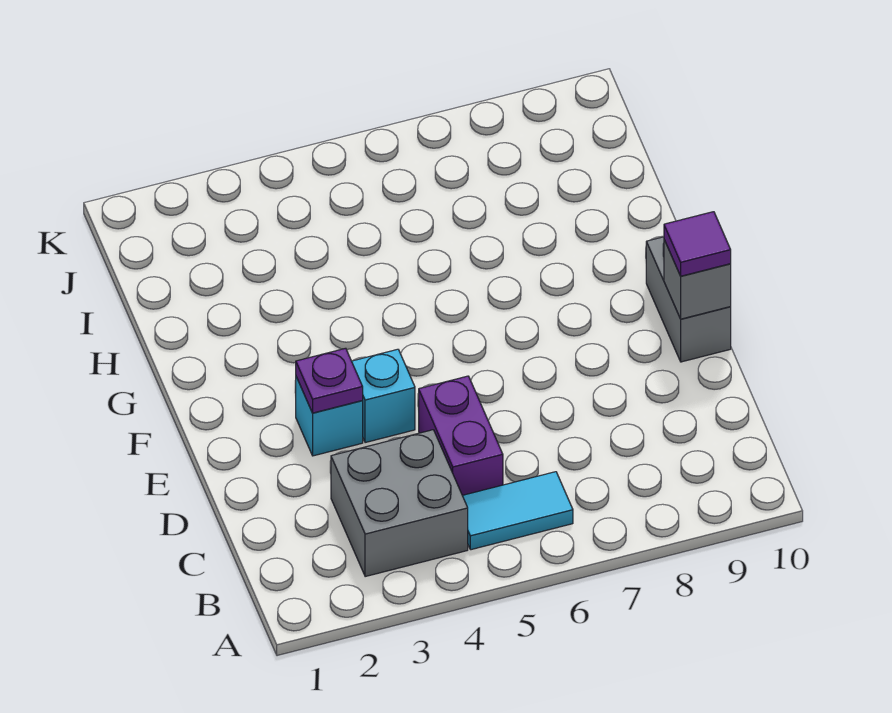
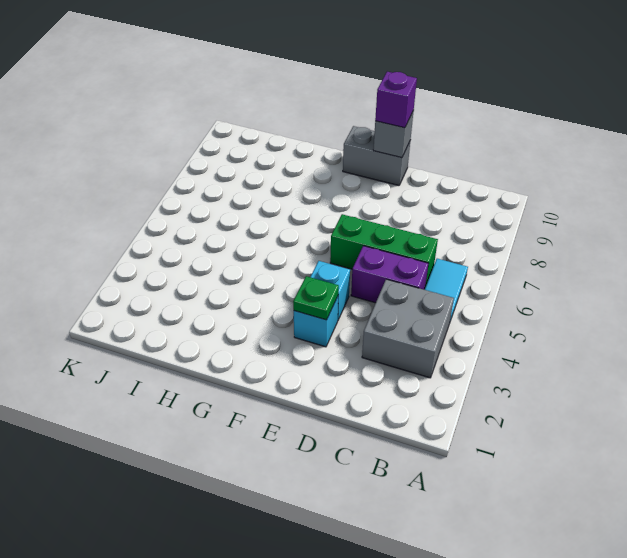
none -> green 1x3 brick [330,214,438,287]
purple 1x1 plate [296,348,363,413] -> green 1x1 plate [293,276,339,320]
purple 1x1 tile [664,212,731,276] -> purple 1x1 brick [375,72,417,128]

